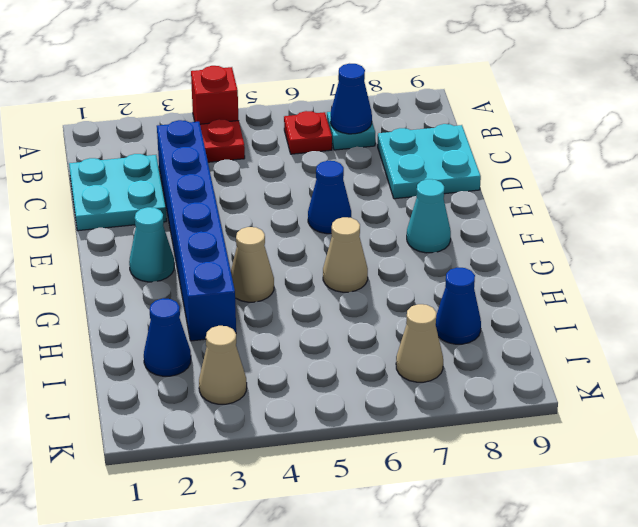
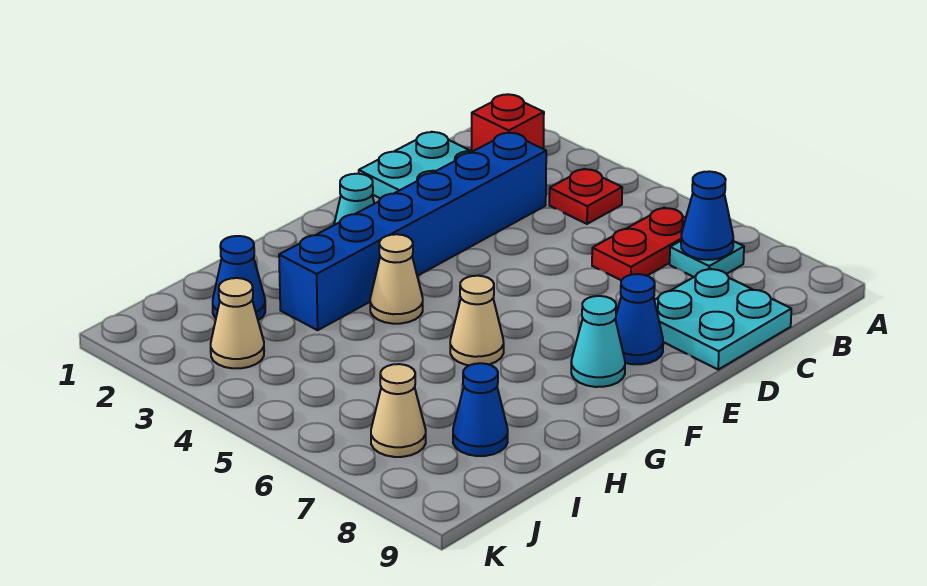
red 1x1 brick [191,66,239,124] -> red 1x1 brick moved to [472,94,544,151]
red 1x1 plate [284,111,332,154] -> red 1x2 plate [592,208,686,280]
blue 1x1 cone [308,161,351,234] -> blue 1x1 cone moved to [615,274,663,364]

